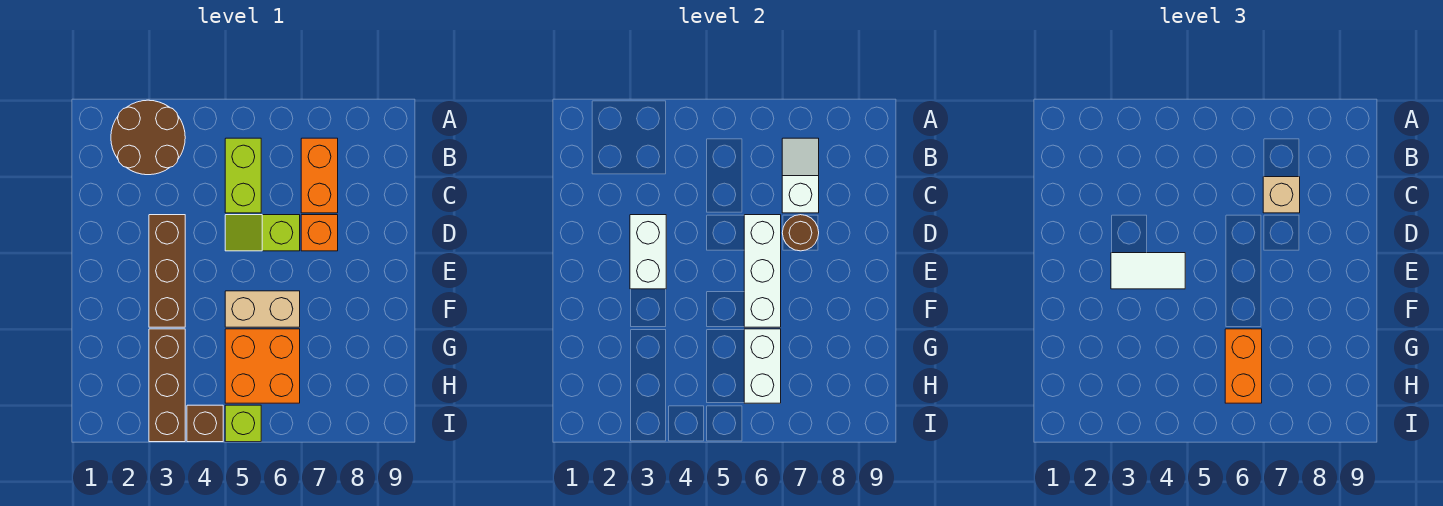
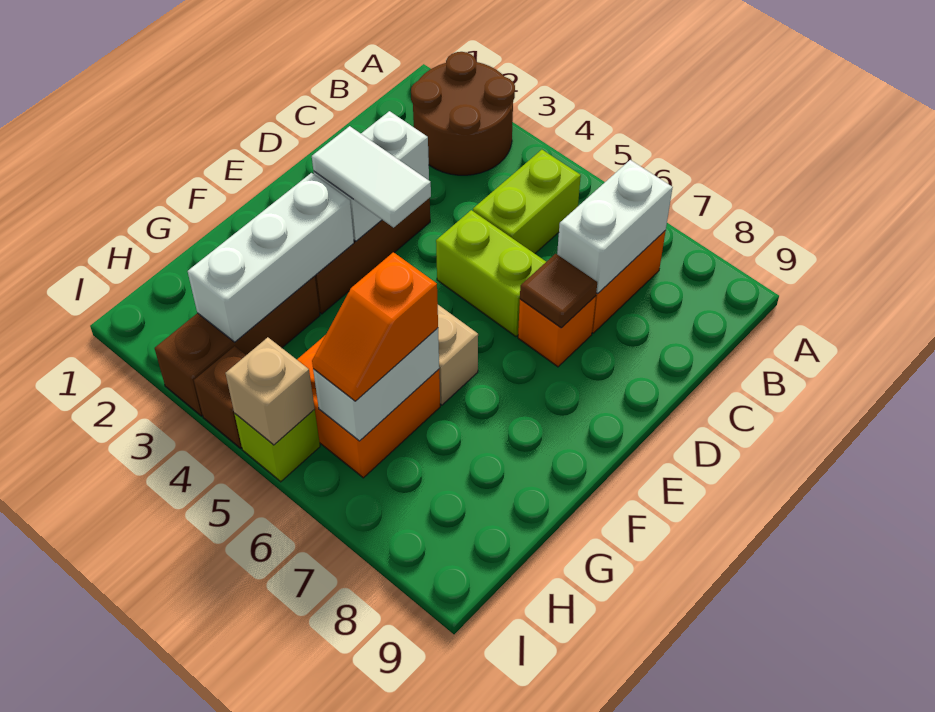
white 1x2 slope [782,138,819,213] -> white 1x2 brick [557,160,673,293]
tan 1x1 brick [1263,177,1300,213] -> tan 1x1 brick moved to [225,337,315,445]
lime 1x2 slope [225,215,300,251] -> lime 1x2 brick [436,210,546,336]
white 1x3 brick [744,215,781,327] -> white 1x3 brick moved to [188,173,354,342]
brown 1x1 round brick [782,215,819,251] -> brown 1x1 tile [520,254,597,328]
orange 1x2 brick [1225,329,1262,403] -> orange 1x2 slope [312,252,438,401]

